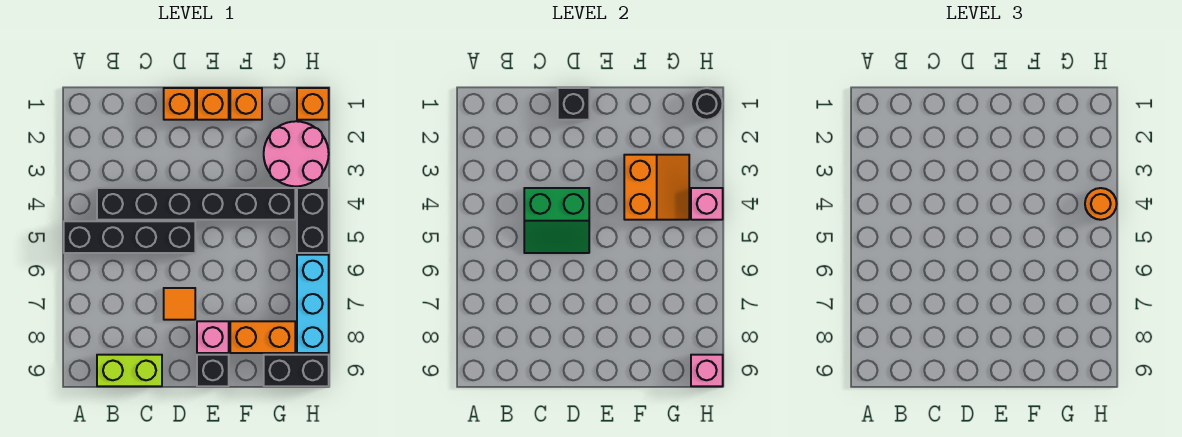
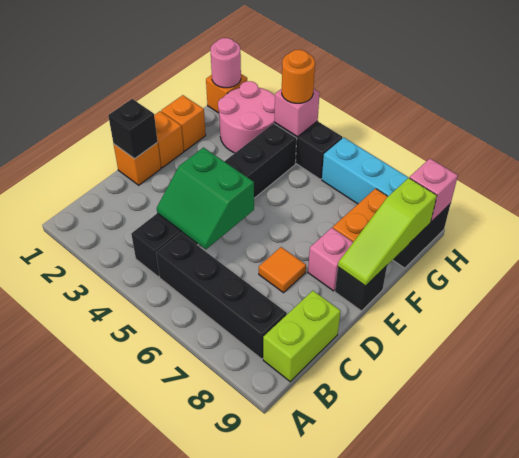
black 1x4 brick [64,221,195,253] -> black 1x4 brick turned to [156,233,287,359]
green 2x2 slope [524,188,589,253] -> green 2x2 slope turned to [157,148,254,249]
none -> lime 1x3 slope [338,178,437,286]
orange 2x2 slope [624,155,689,220] -> none
black 1x1 round brick [691,88,723,120] -> pink 1x1 round brick [210,38,241,88]

